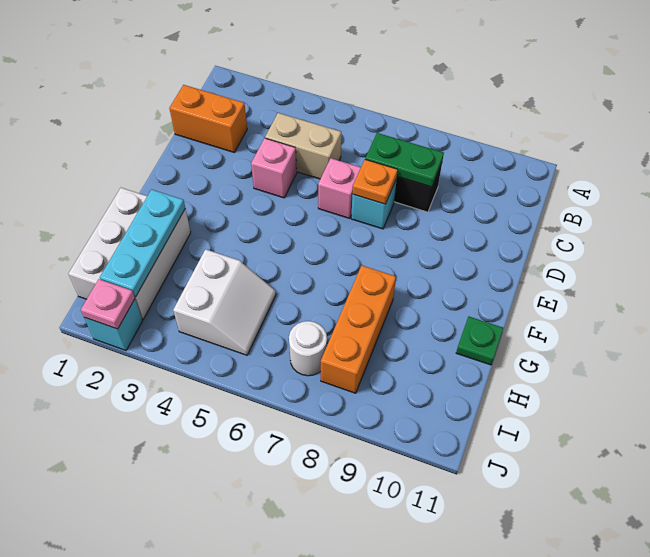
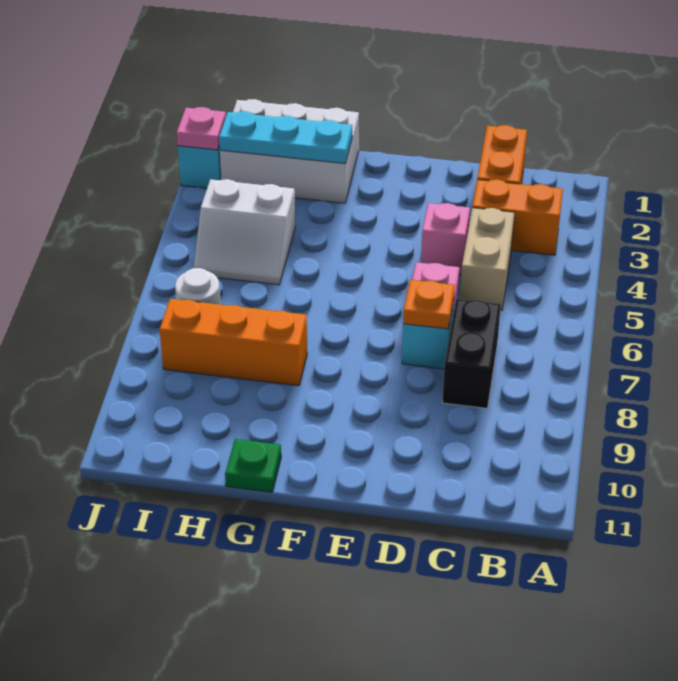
none -> orange 1x2 brick [472,179,563,255]
green 1x2 plate [365,133,444,187] -> none

